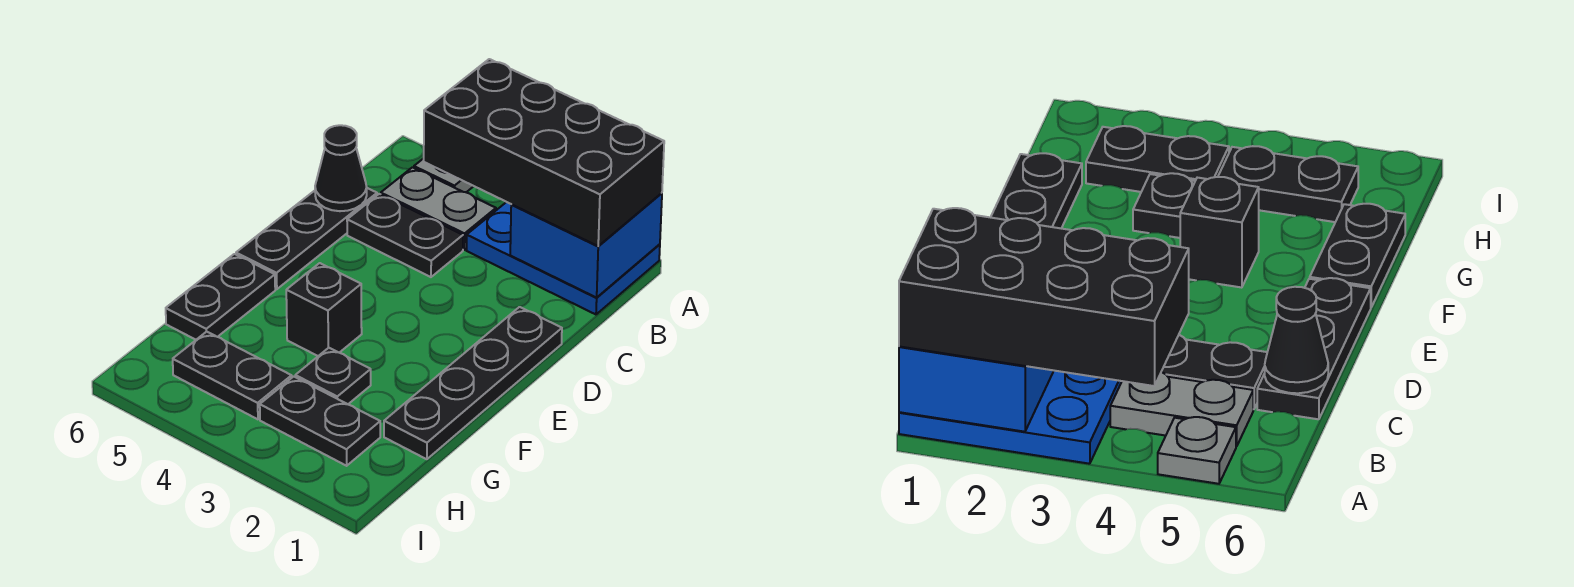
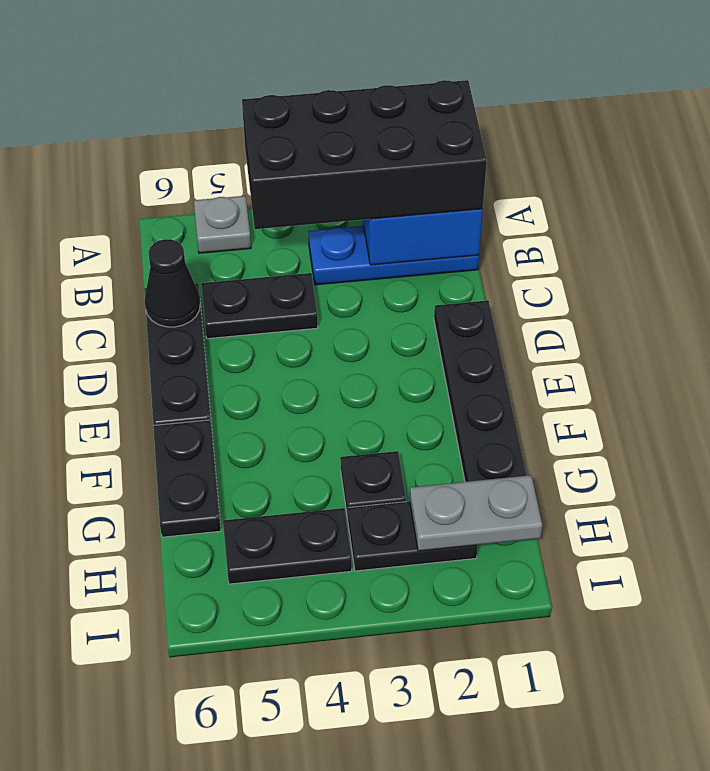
blue 2x3 plate [466,202,660,314] -> blue 1x3 plate [308,226,479,285]
grey 1x2 plate [381,167,496,250] -> grey 1x2 plate moved to [410,475,542,551]
black 1x1 brick [286,263,362,356] -> none

